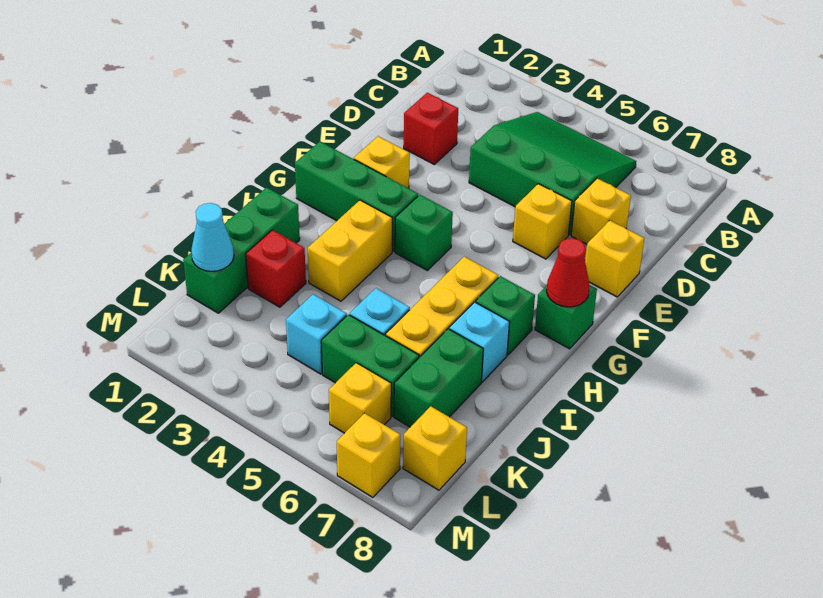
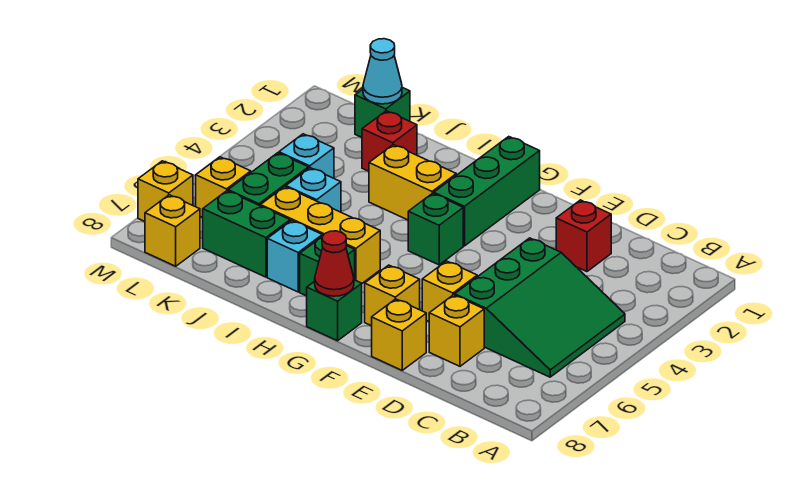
yellow 1x1 brick [354,136,410,188] -> yellow 1x1 brick moved to [365,265,420,326]
green 1x3 brick [183,187,300,313] -> green 1x1 brick [355,87,410,137]

